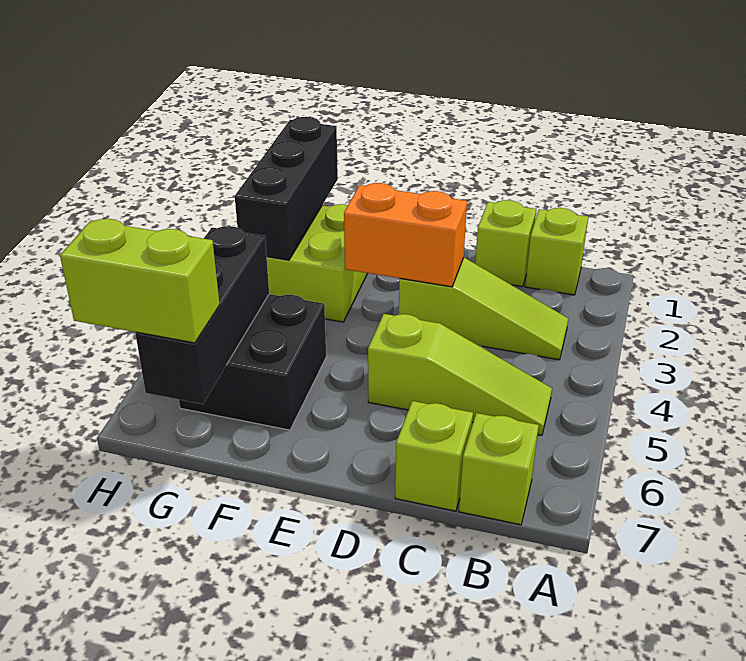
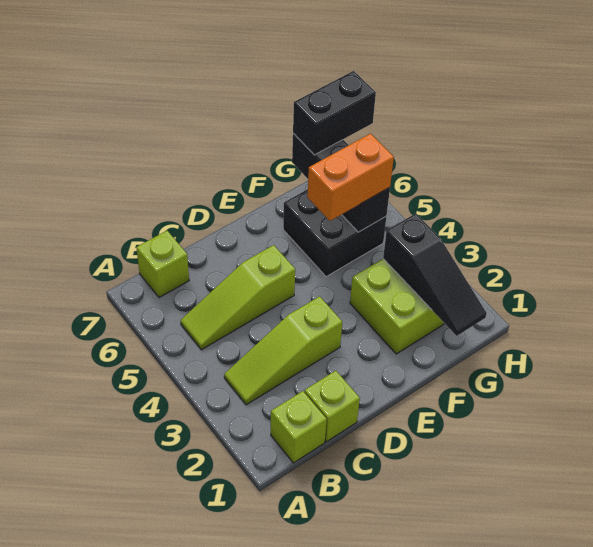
lime 1x1 brick [395,401,473,511] -> none
orange 1x2 brick [344,183,467,287] -> orange 1x2 brick moved to [307,134,394,221]
black 1x3 brick [235,117,338,260] -> black 1x3 slope [383,213,487,336]
lime 1x2 brick [60,219,220,343] -> black 1x2 brick [293,71,376,155]

